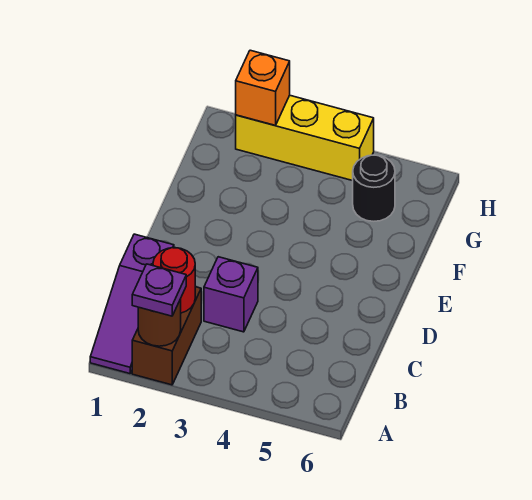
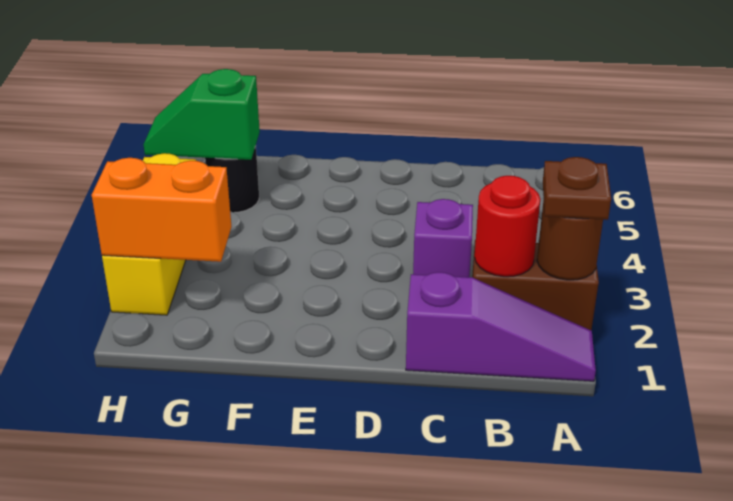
purple 1x1 plate [132,264,186,316] -> brown 1x1 plate [543,157,611,220]
none -> green 1x2 slope [144,69,260,160]
orange 1x1 brick [236,50,290,125] -> orange 1x2 brick [92,158,232,262]

